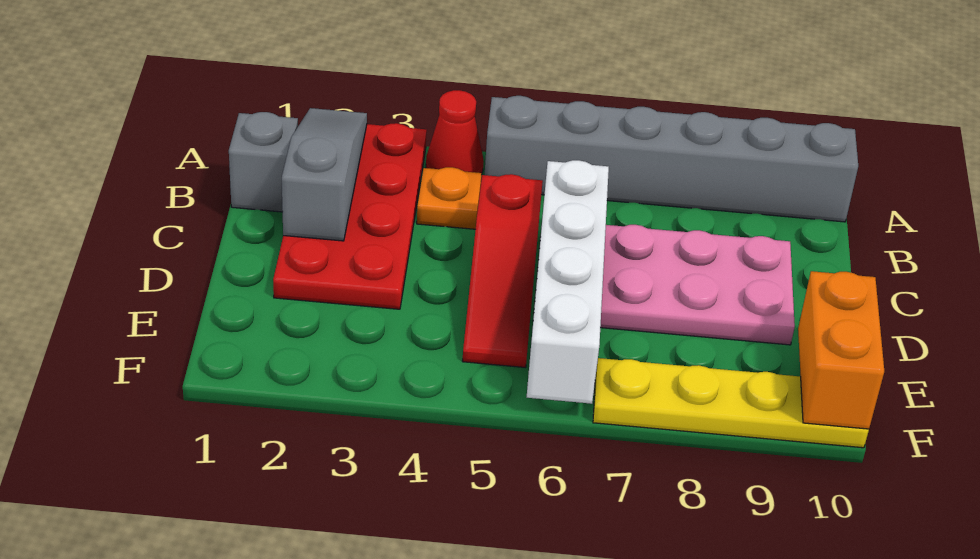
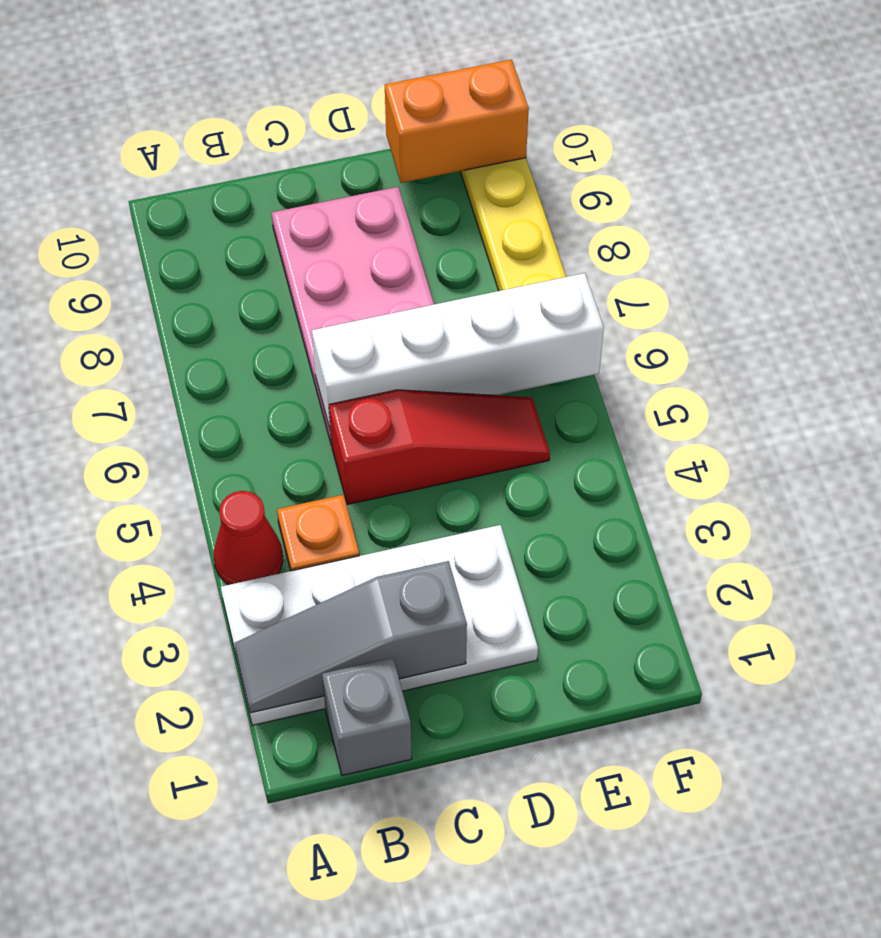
red 2x4 plate [273,123,427,309] -> white 2x4 plate [221,525,538,725]
grey 1x6 brick [485,96,858,222] -> none

